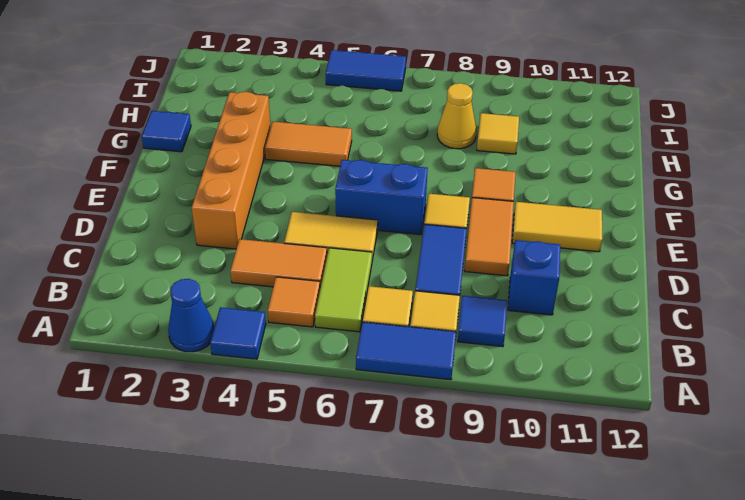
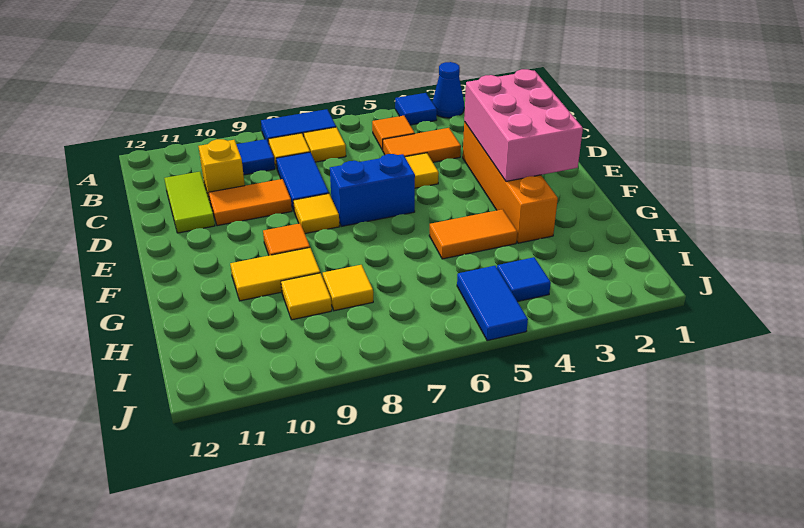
lime 1x2 tile [315,248,372,332] -> lime 1x2 tile moved to [164,172,215,233]
blue 1x1 brick [508,240,560,315] -> yellow 1x1 brick [198,139,245,201]
none -> pink 2x3 brick [464,69,583,181]
orange 1x2 tile [465,198,514,276] -> orange 1x2 tile turned to [209,179,292,226]
yellow 1x2 tile [512,202,602,252] -> yellow 1x2 tile moved to [230,248,320,301]
blue 1x1 tile [142,111,191,152] -> blue 1x1 tile moved to [497,257,551,302]
yellow 1x1 cone [437,83,477,149] -> yellow 1x1 tile [323,265,373,311]
blue 1x2 tile [326,50,406,91] -> blue 1x2 tile turned to [457,266,528,341]

